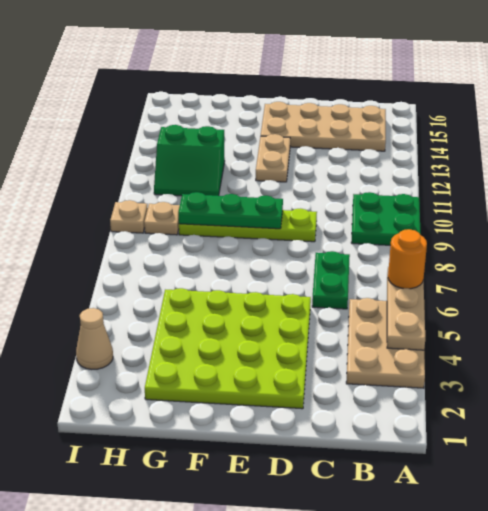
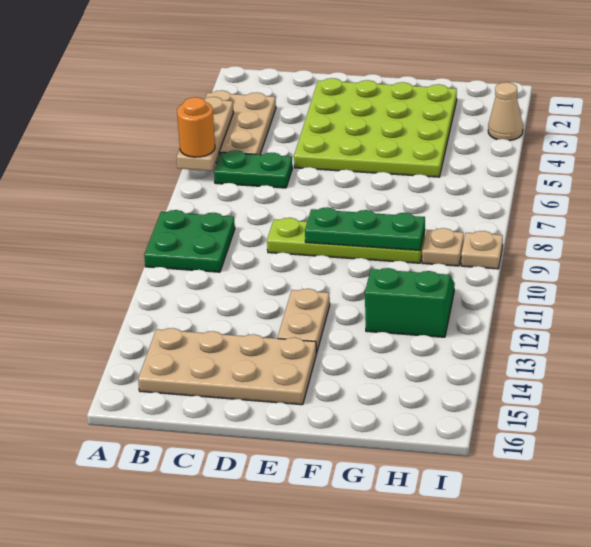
green 1x2 plate [312,251,350,309] -> green 1x2 plate turned to [214,150,292,188]

